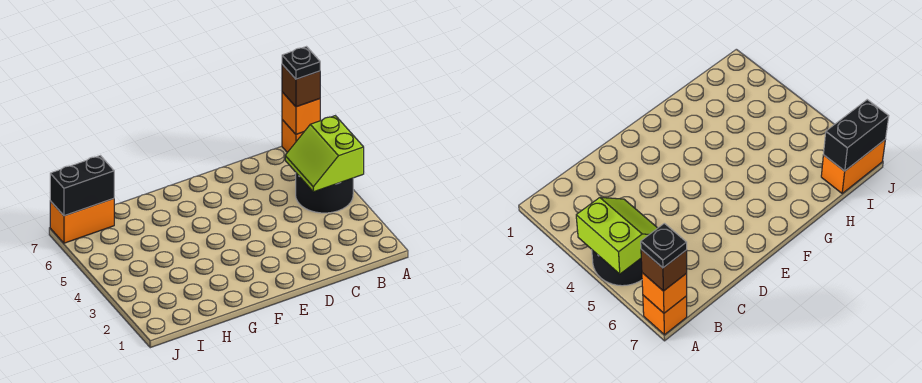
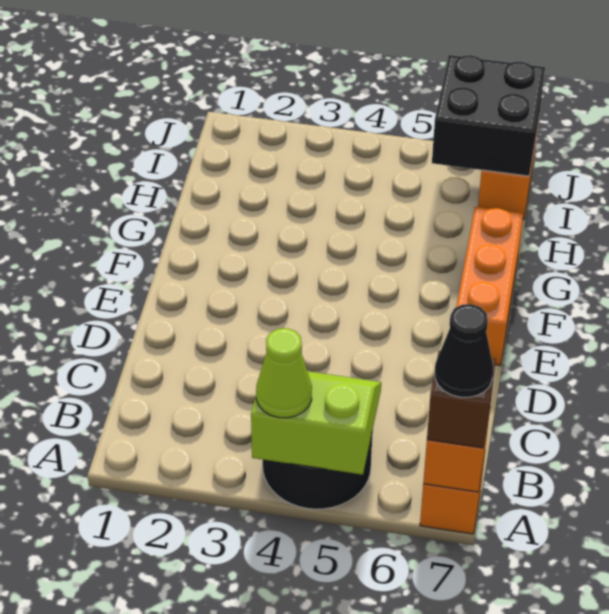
none -> lime 1x1 cone [256,328,312,418]
black 1x1 plate [282,47,320,79] -> black 1x1 cone [435,304,493,397]
none -> orange 1x3 brick [456,207,523,365]
black 1x2 brick [50,156,114,216] -> black 2x2 brick [432,55,545,176]

